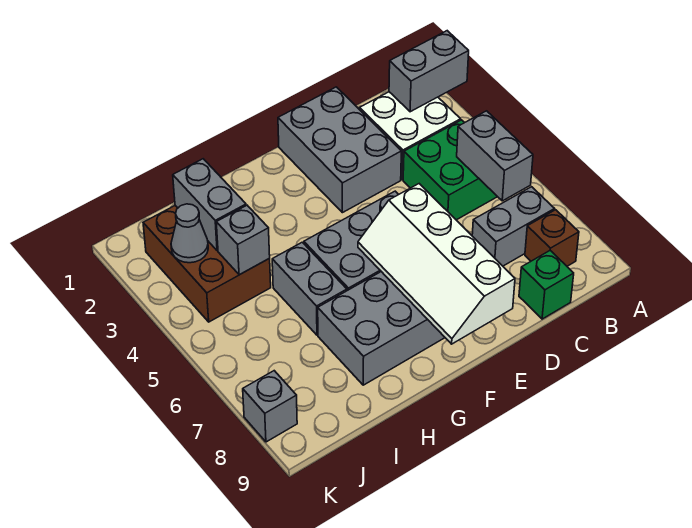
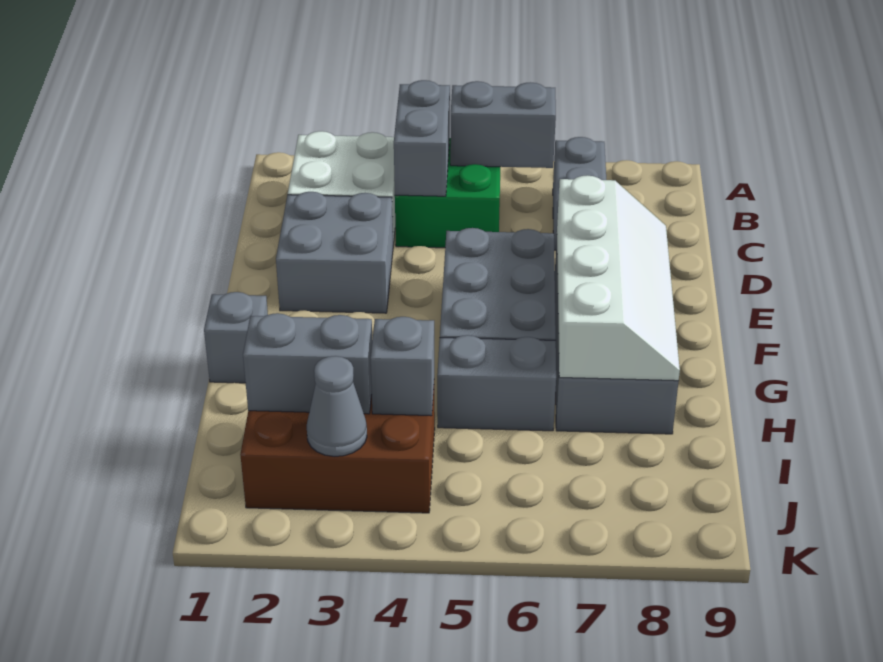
grey 1x2 brick [389,31,469,112] -> grey 1x2 brick moved to [394,80,450,196]
brown 1x1 brick [525,210,579,266] -> none
green 1x1 brick [519,251,574,319] -> none
grey 2x3 brick [278,87,401,213] -> grey 2x2 brick [276,192,393,313]
white 2x4 slope [358,184,515,344] -> white 2x4 slope turned to [557,175,680,381]
grey 1x1 brick [243,371,297,442] -> grey 1x1 brick moved to [204,292,268,383]

